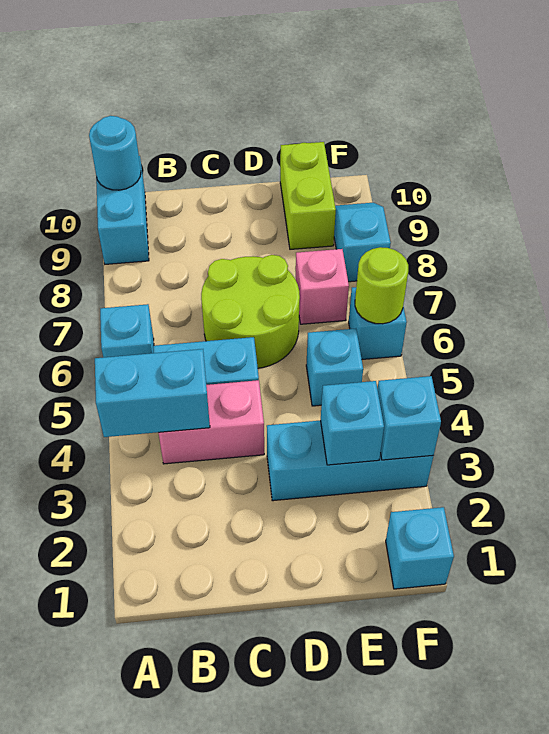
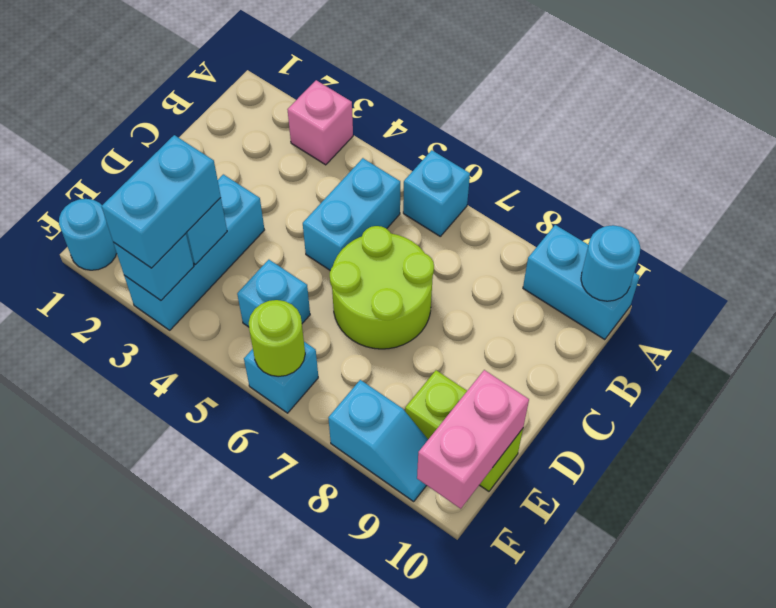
cyan 1x2 brick [95,349,210,437] -> cyan 1x2 brick moved to [102,135,221,268]
pink 1x2 brick [159,380,264,464] -> pink 1x2 brick moved to [417,370,529,509]
pink 1x1 brick [296,249,349,324] -> pink 1x1 brick moved to [287,80,353,165]
cyan 1x1 brick [386,507,454,589] -> cyan 1x1 round brick [59,199,117,270]

